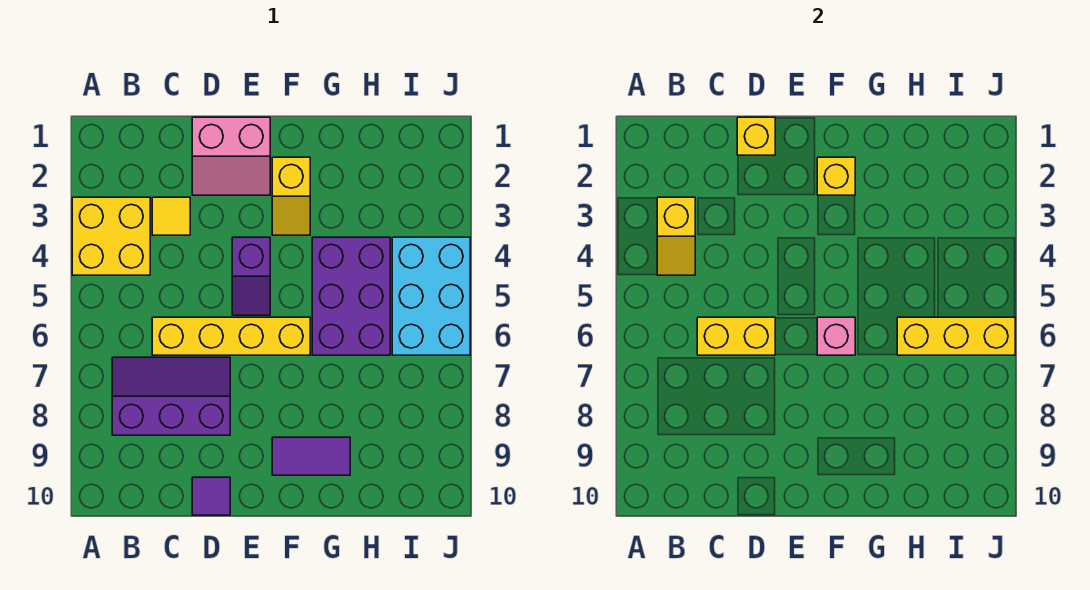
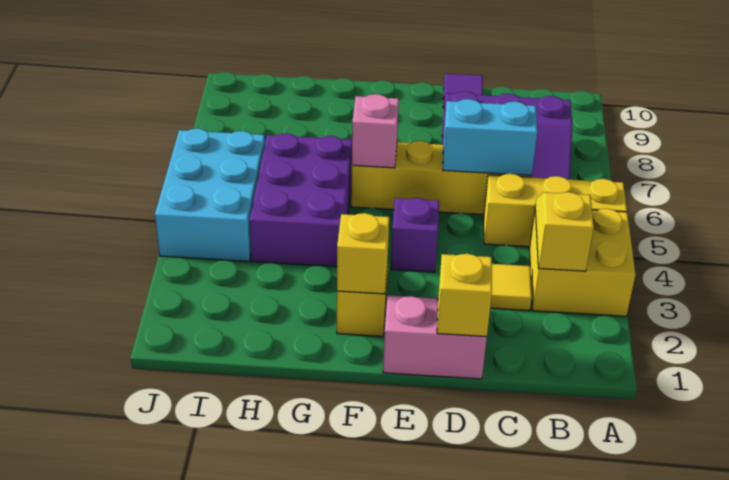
yellow 1x2 brick [697,317,775,355] -> cyan 1x2 brick [443,99,537,175]
purple 1x2 tile [272,437,350,475] -> none
yellow 1x3 brick [897,317,1015,355] -> yellow 1x3 brick moved to [484,174,627,247]

